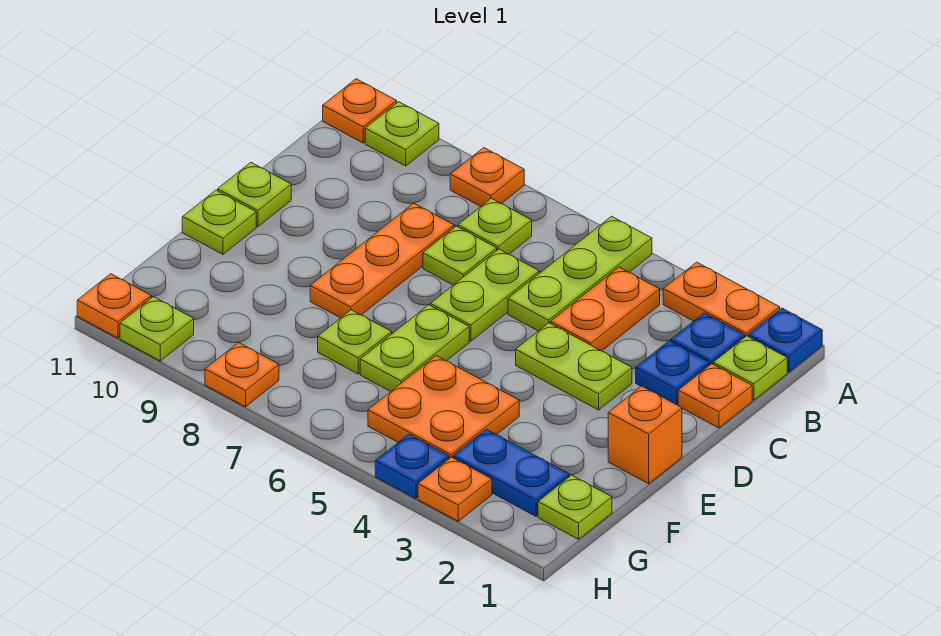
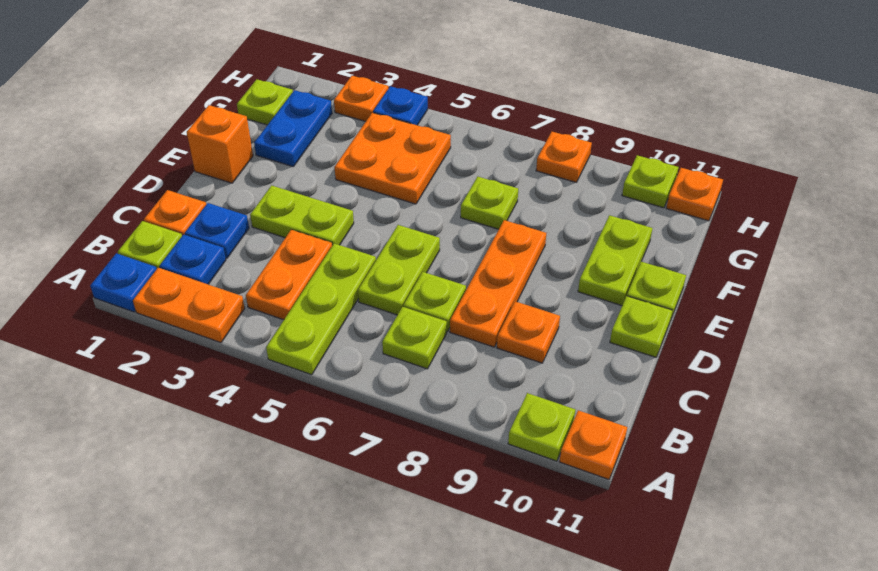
orange 1x1 plate [450,148,524,207] -> orange 1x1 plate moved to [497,301,560,363]
lime 1x2 plate [360,305,469,392] -> lime 1x2 plate moved to [578,215,653,306]
blue 1x2 plate [453,429,569,516] -> blue 1x2 plate turned to [254,90,332,166]

